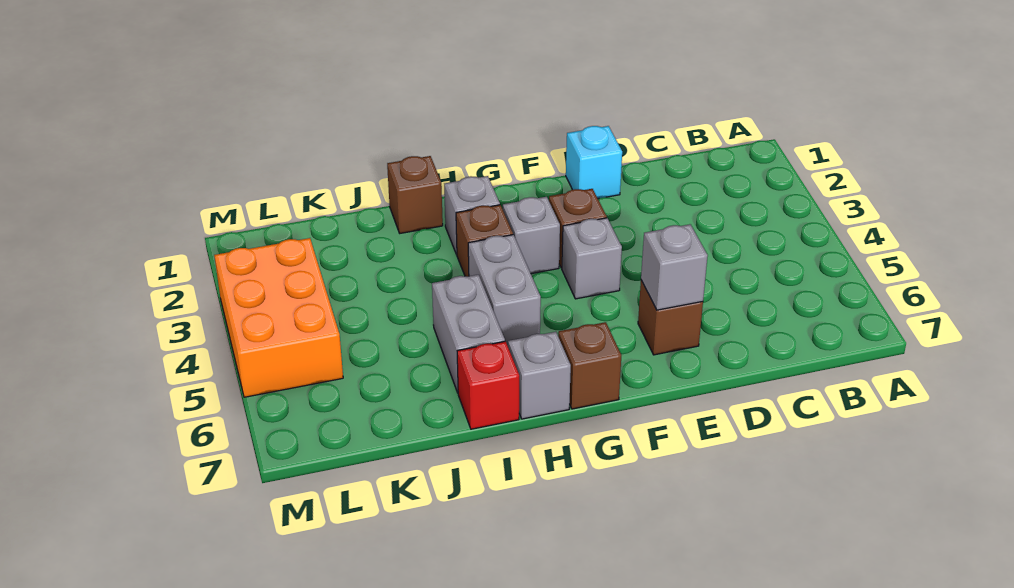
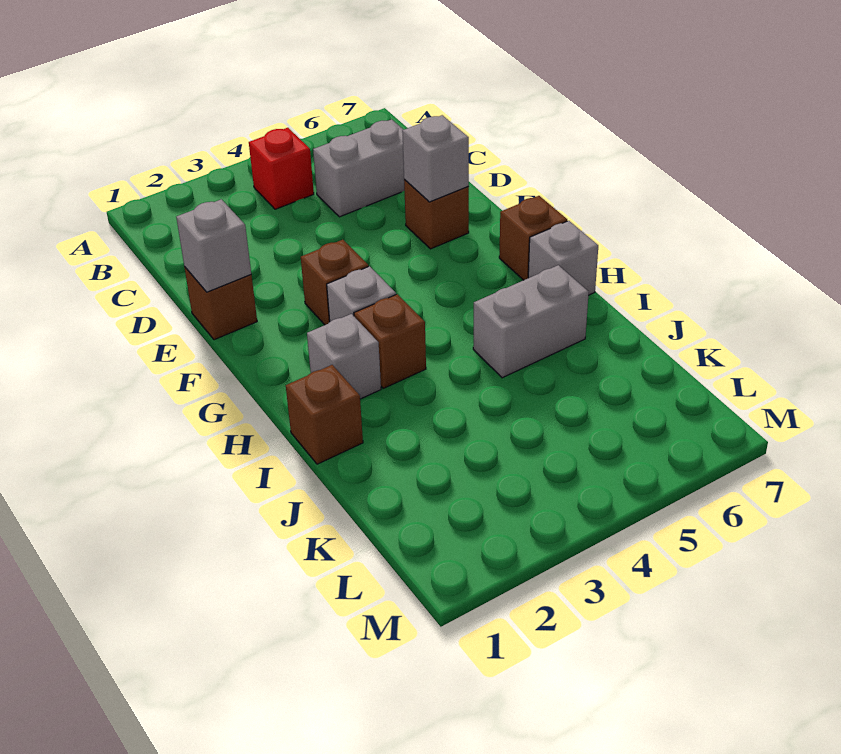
cyan 1x1 brick [566,126,622,199] -> brown 1x1 brick [184,267,257,340]
grey 1x1 brick [562,218,622,299] -> grey 1x1 brick moved to [176,199,251,292]
grey 1x2 brick [468,235,541,346] -> grey 1x2 brick moved to [313,119,405,217]
red 1x1 brick [457,341,519,429] -> red 1x1 brick moved to [249,128,314,209]
orange 2x3 brick [214,238,343,397] -> none

